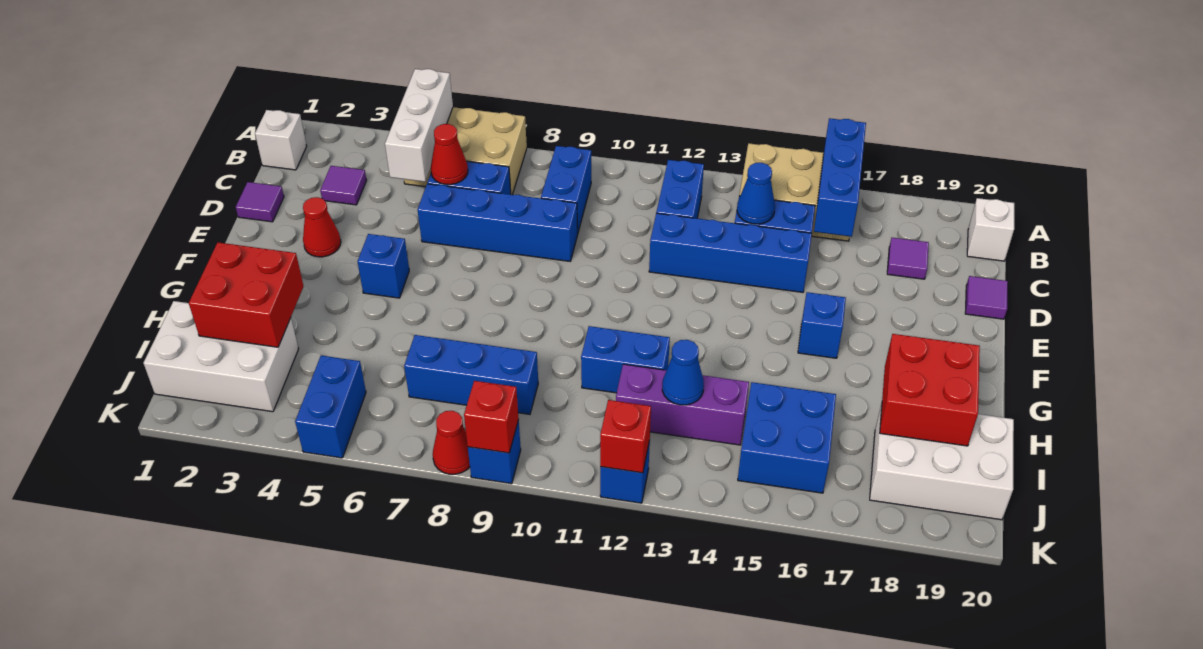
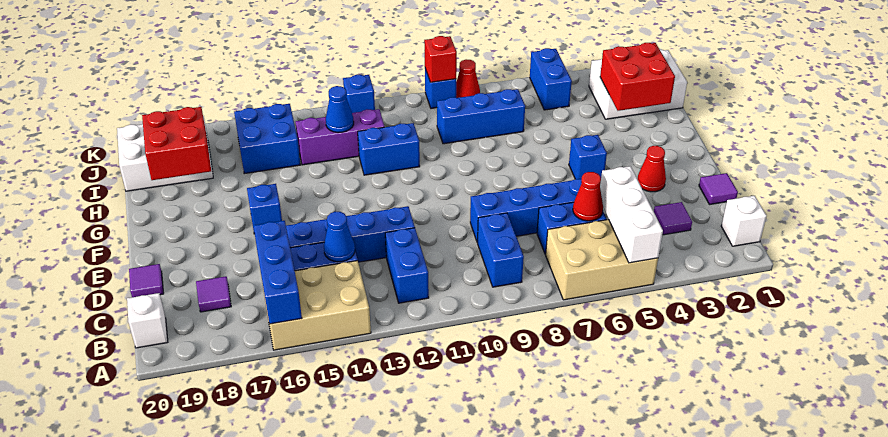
red 1x1 brick [600,400,651,473] -> none

